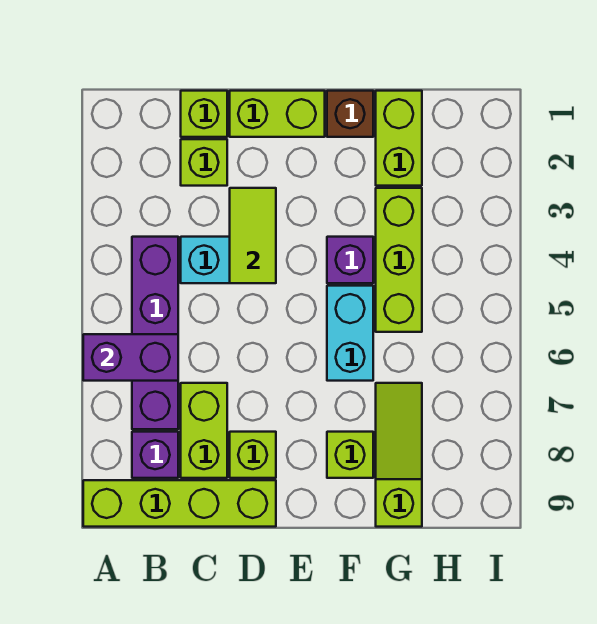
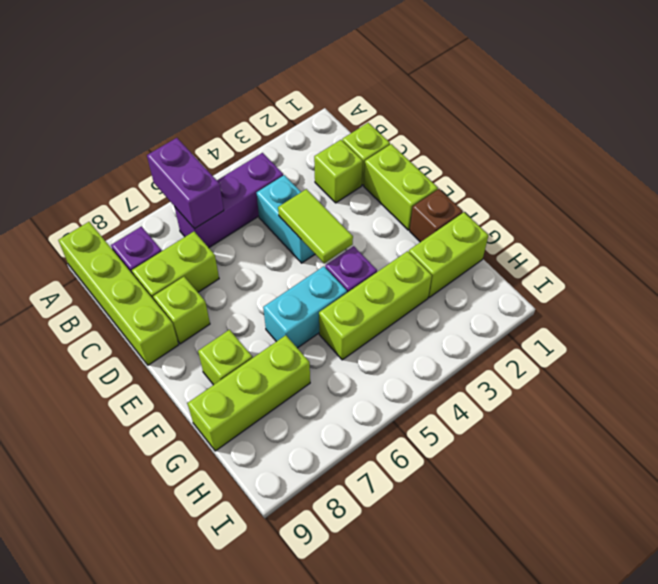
purple 1x4 brick [132,237,178,429] -> purple 1x3 brick [175,153,283,248]
lime 1x2 tile [230,188,276,283] -> lime 1x2 tile turned to [278,189,353,263]
lime 1x3 slope [376,383,422,527] -> lime 1x3 brick [188,335,310,451]

